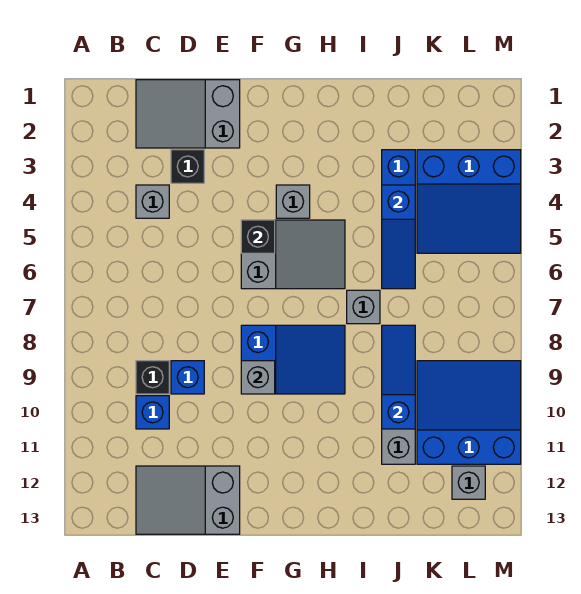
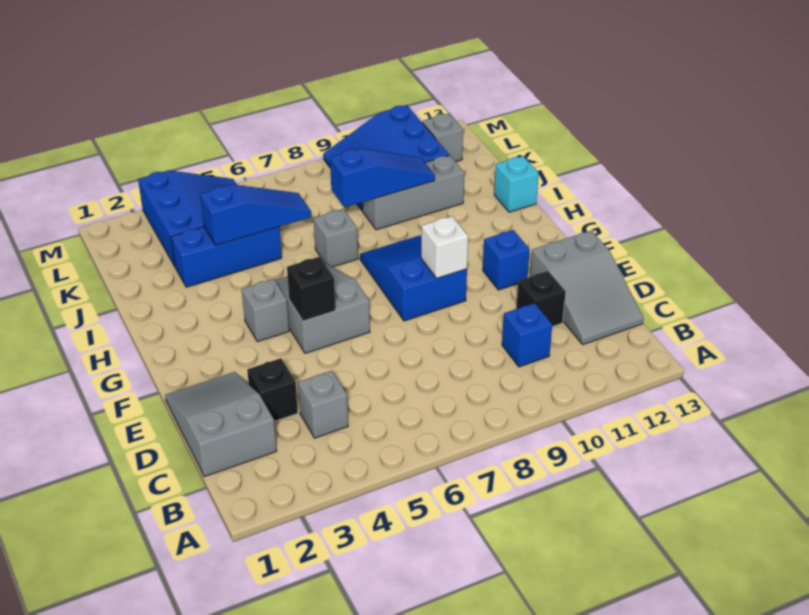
grey 2x3 slope [136,80,240,148] -> grey 2x3 slope turned to [165,372,277,477]
black 1x1 brick [136,361,169,394] -> black 1x1 brick moved to [516,271,566,326]
blue 1x1 brick [171,361,204,394] -> blue 1x1 brick moved to [483,230,530,290]
grey 1x1 brick [241,361,275,394] -> white 1x1 brick [421,216,468,278]
none -> cyan 1x1 brick [494,156,539,212]
blue 1x3 slope [382,325,415,429] -> blue 1x3 slope turned to [330,148,435,207]

